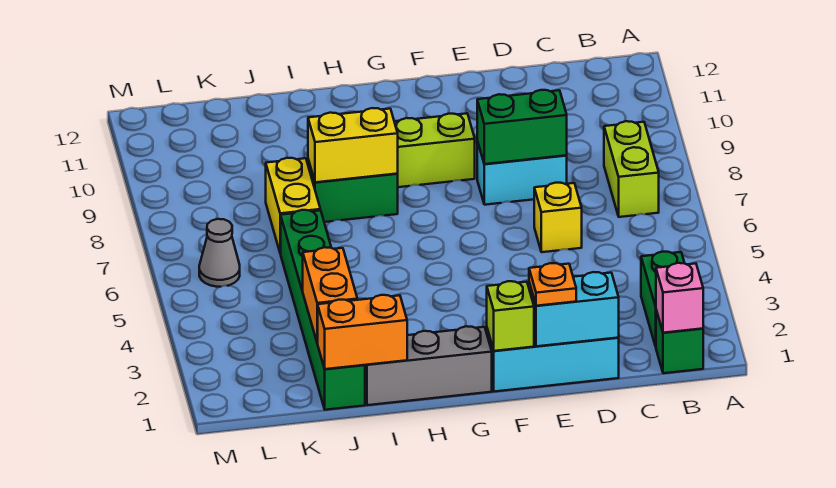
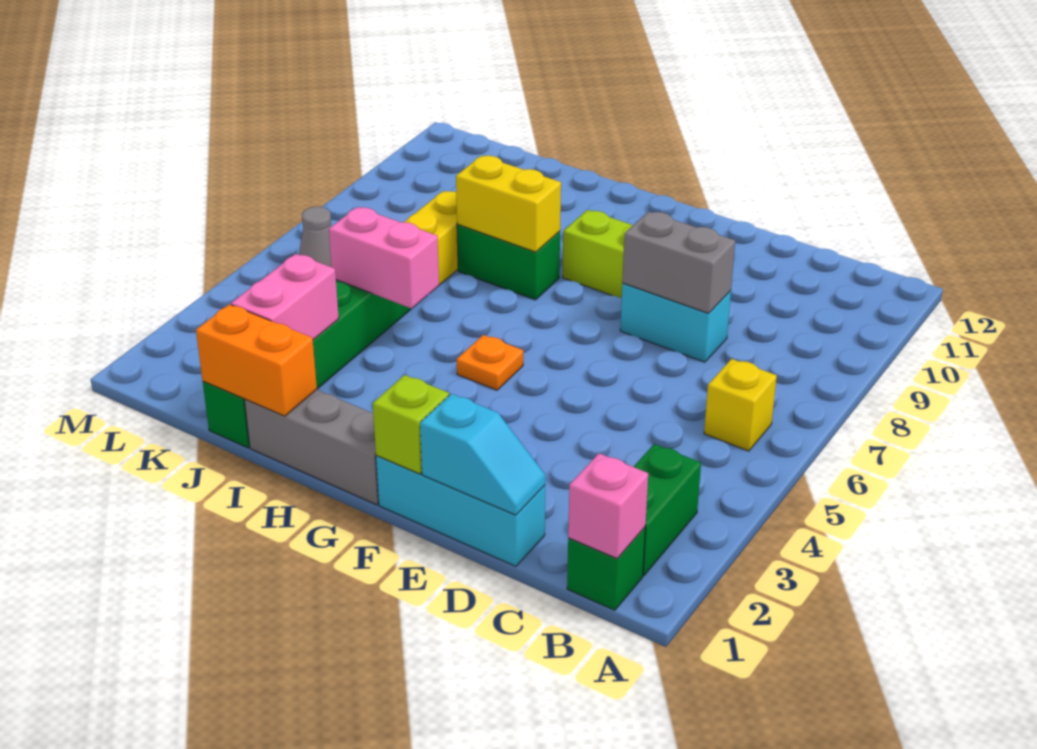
lime 1x2 brick [604,121,659,217] -> none
cyan 1x2 brick [529,272,619,346] -> cyan 1x2 slope [420,394,545,515]
yellow 1x1 brick [534,183,582,252] -> yellow 1x1 brick moved to [704,359,777,451]
green 1x2 brick [477,90,567,164] -> grey 1x2 brick [622,211,735,313]
orange 1x1 plate [529,263,576,306] -> orange 1x1 plate moved to [457,335,523,390]
none -> pink 1x2 brick [329,207,439,309]
orange 1x2 brick [303,247,357,343] -> pink 1x2 brick [231,254,339,340]

